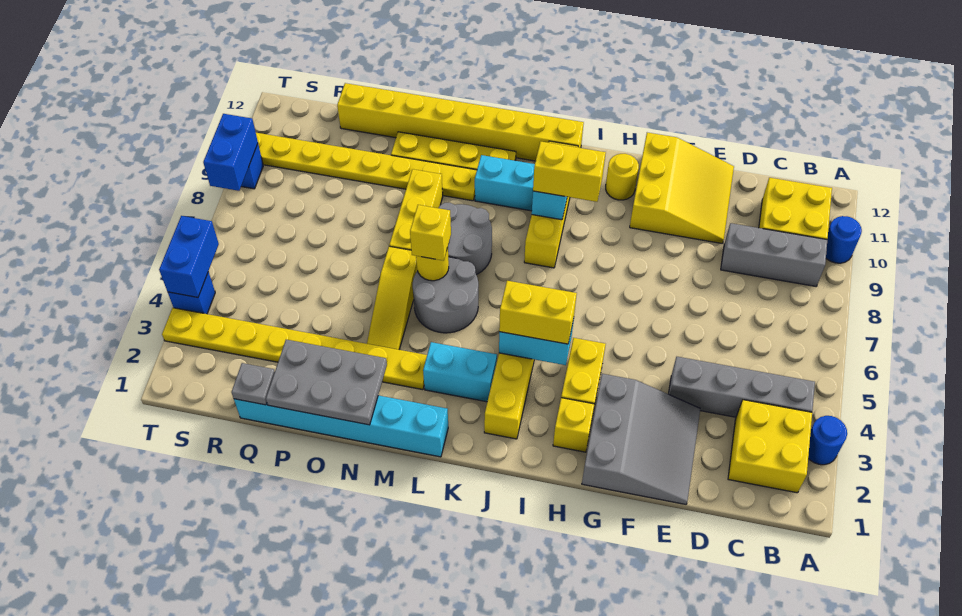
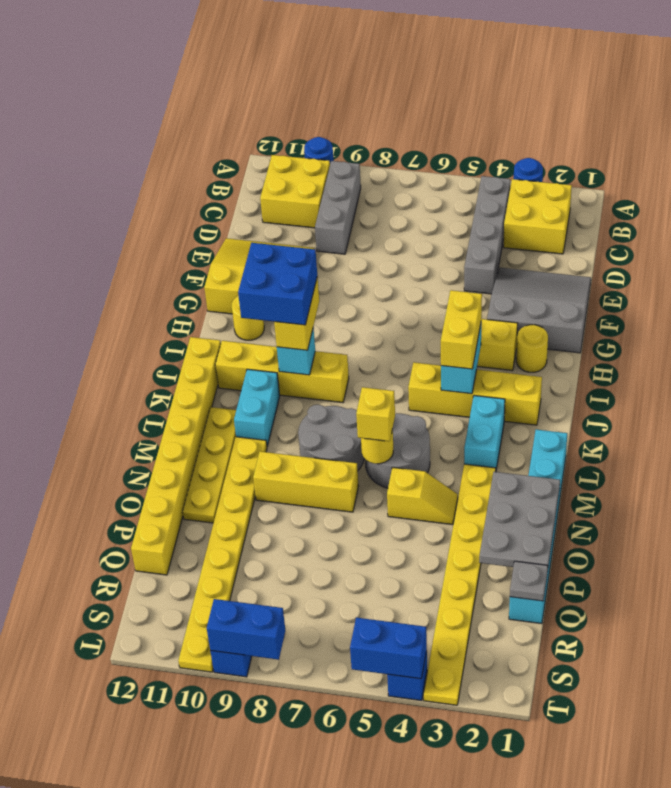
yellow 1x1 brick [553,398,594,452] -> yellow 1x1 round brick [516,325,548,372]
none -> blue 2x2 brick [238,243,317,325]
yellow 1x3 slope [367,246,417,350] -> yellow 1x2 slope [387,467,458,525]

